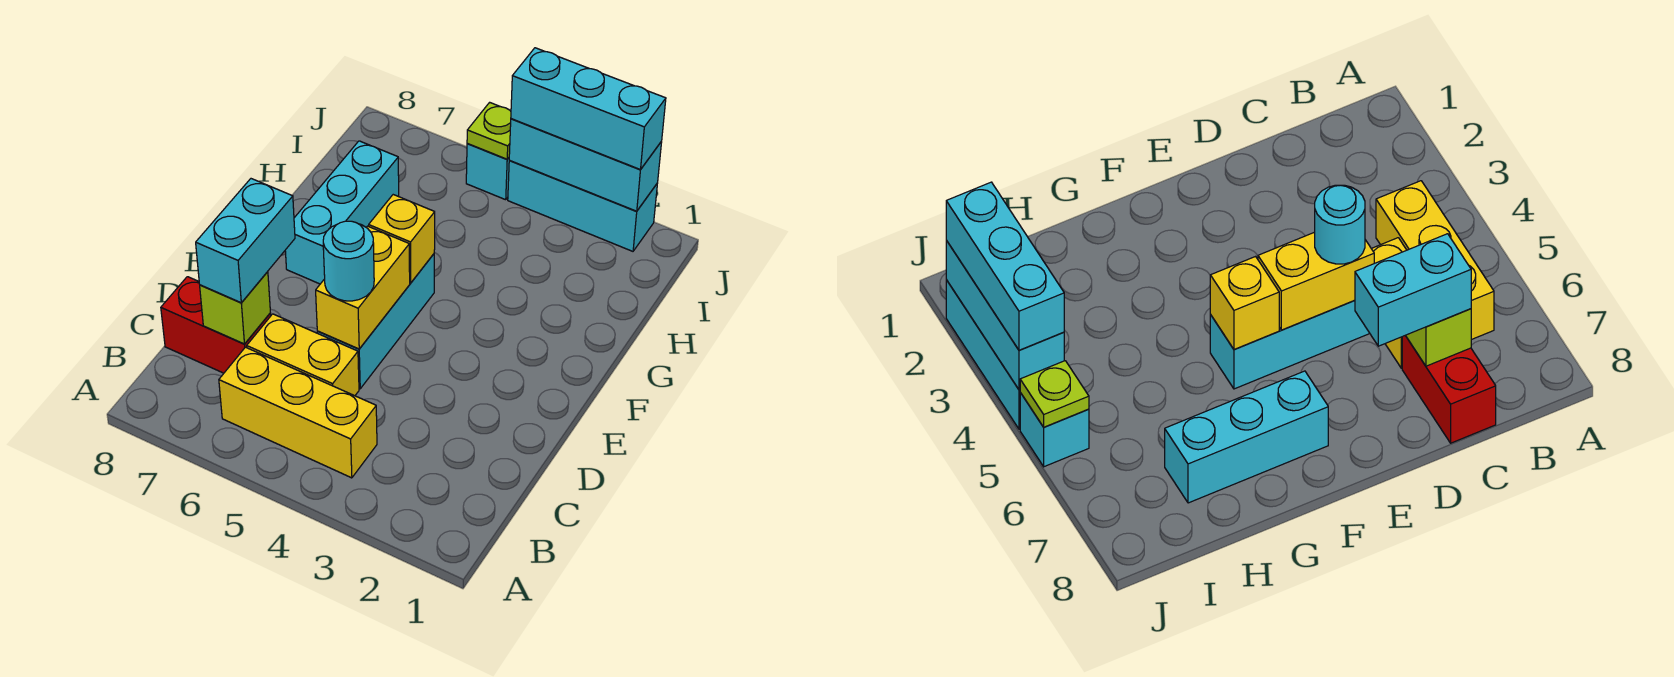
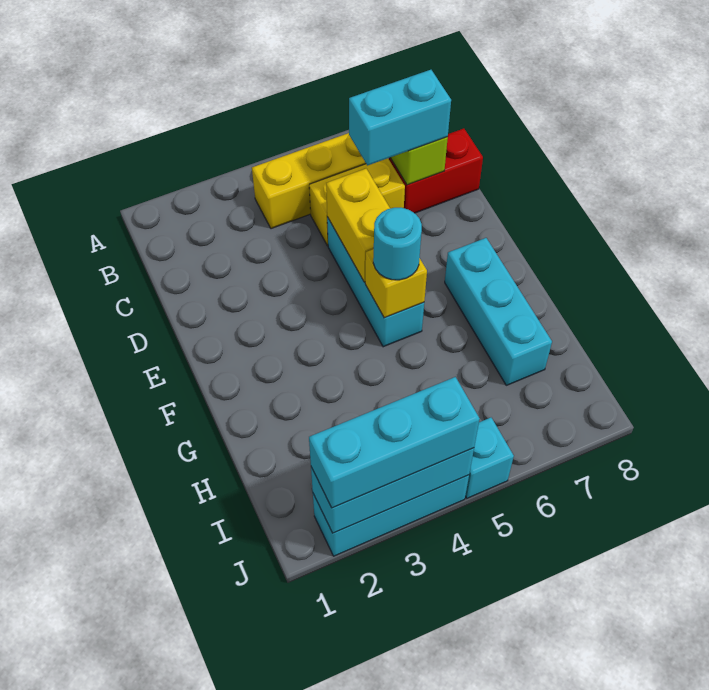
cyan 1x2 brick [196,179,295,303] -> cyan 1x2 brick turned to [349,70,451,166]
cyan 1x1 round brick [323,221,374,301] -> cyan 1x1 round brick moved to [373,208,422,280]
lime 1x1 plate [467,102,511,159] -> none

